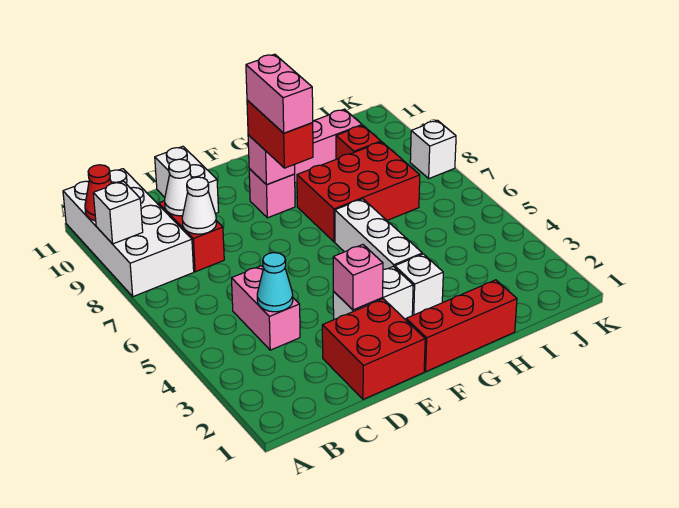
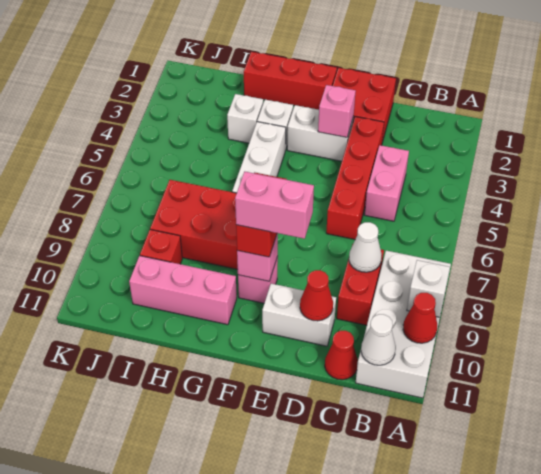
cyan 1x1 cone [257,253,293,312] -> none
white 1x1 cone [165,159,192,216] -> white 1x1 cone moved to [361,314,396,365]
none -> red 1x1 cone [325,331,358,380]
none -> red 1x4 brick [326,117,384,239]
white 1x2 brick [155,146,219,214] -> white 1x2 brick turned to [262,284,336,346]
none -> red 1x1 cone [300,270,333,321]
pink 1x2 brick [246,54,313,133] -> pink 1x2 brick turned to [235,172,314,239]
white 1x1 brick [410,120,456,178] -> white 1x1 brick moved to [227,94,263,143]

